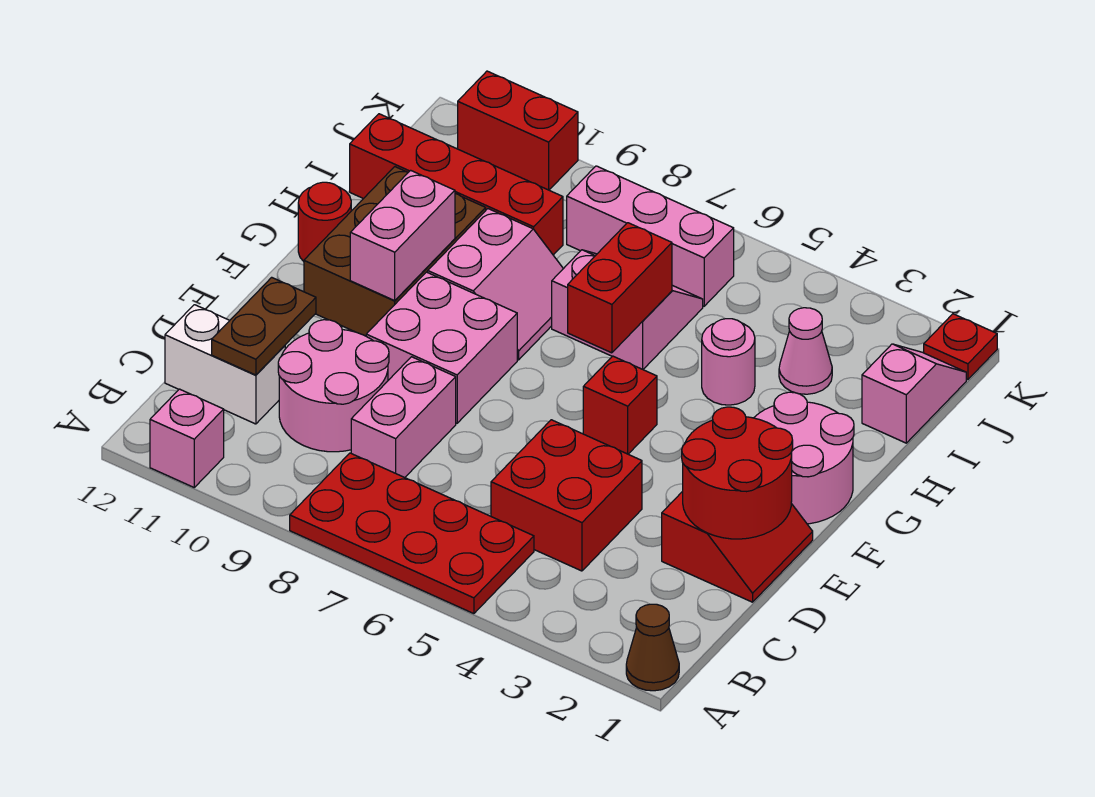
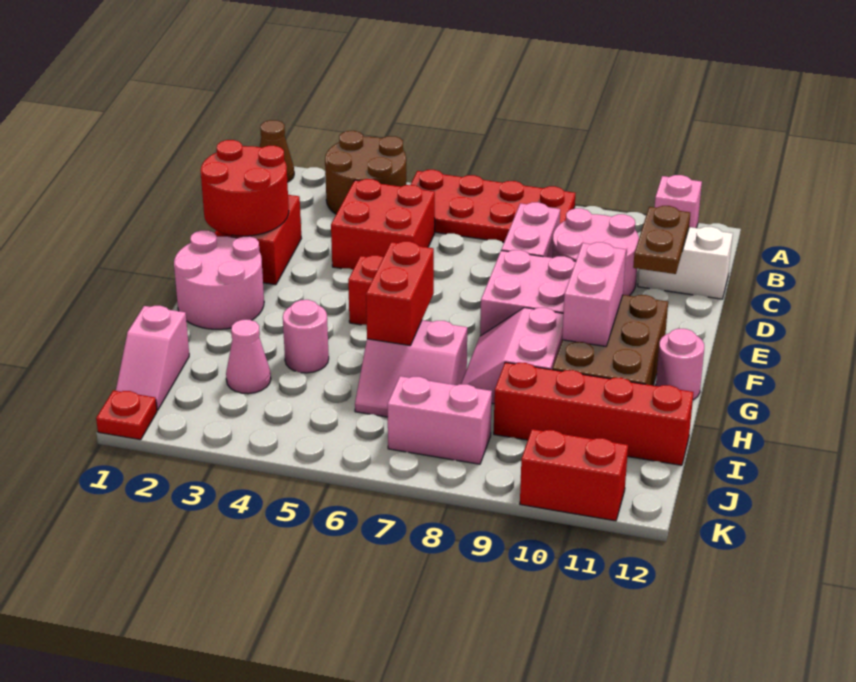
none -> brown 2x2 round brick [325,131,406,214]
red 1x1 round brick [298,182,351,261] -> pink 1x1 round brick [656,329,704,400]
pink 1x3 brick [567,166,734,306] -> pink 1x2 brick [387,376,492,464]

